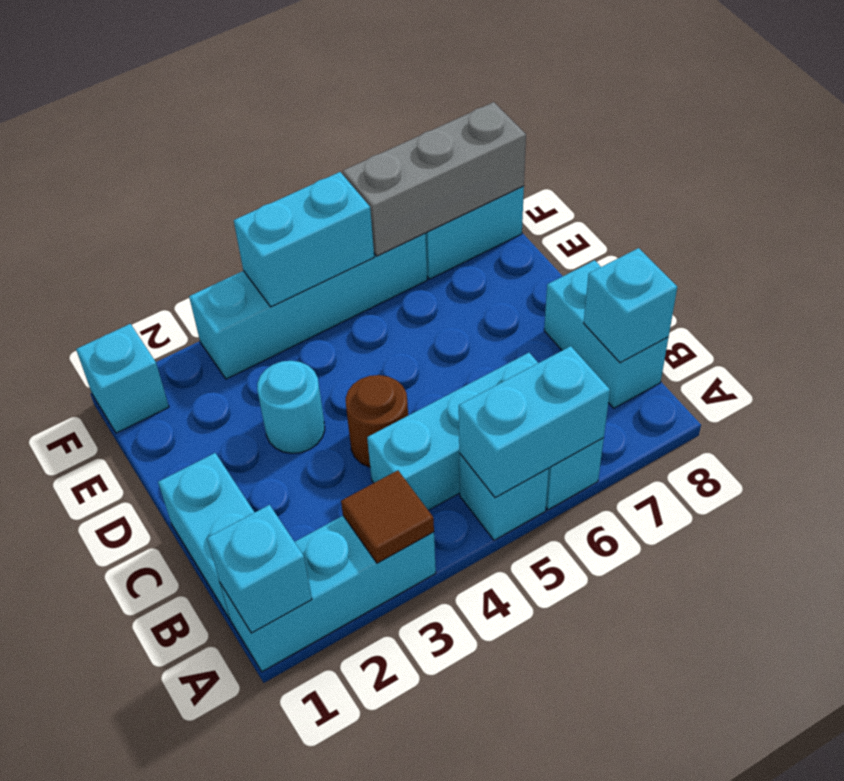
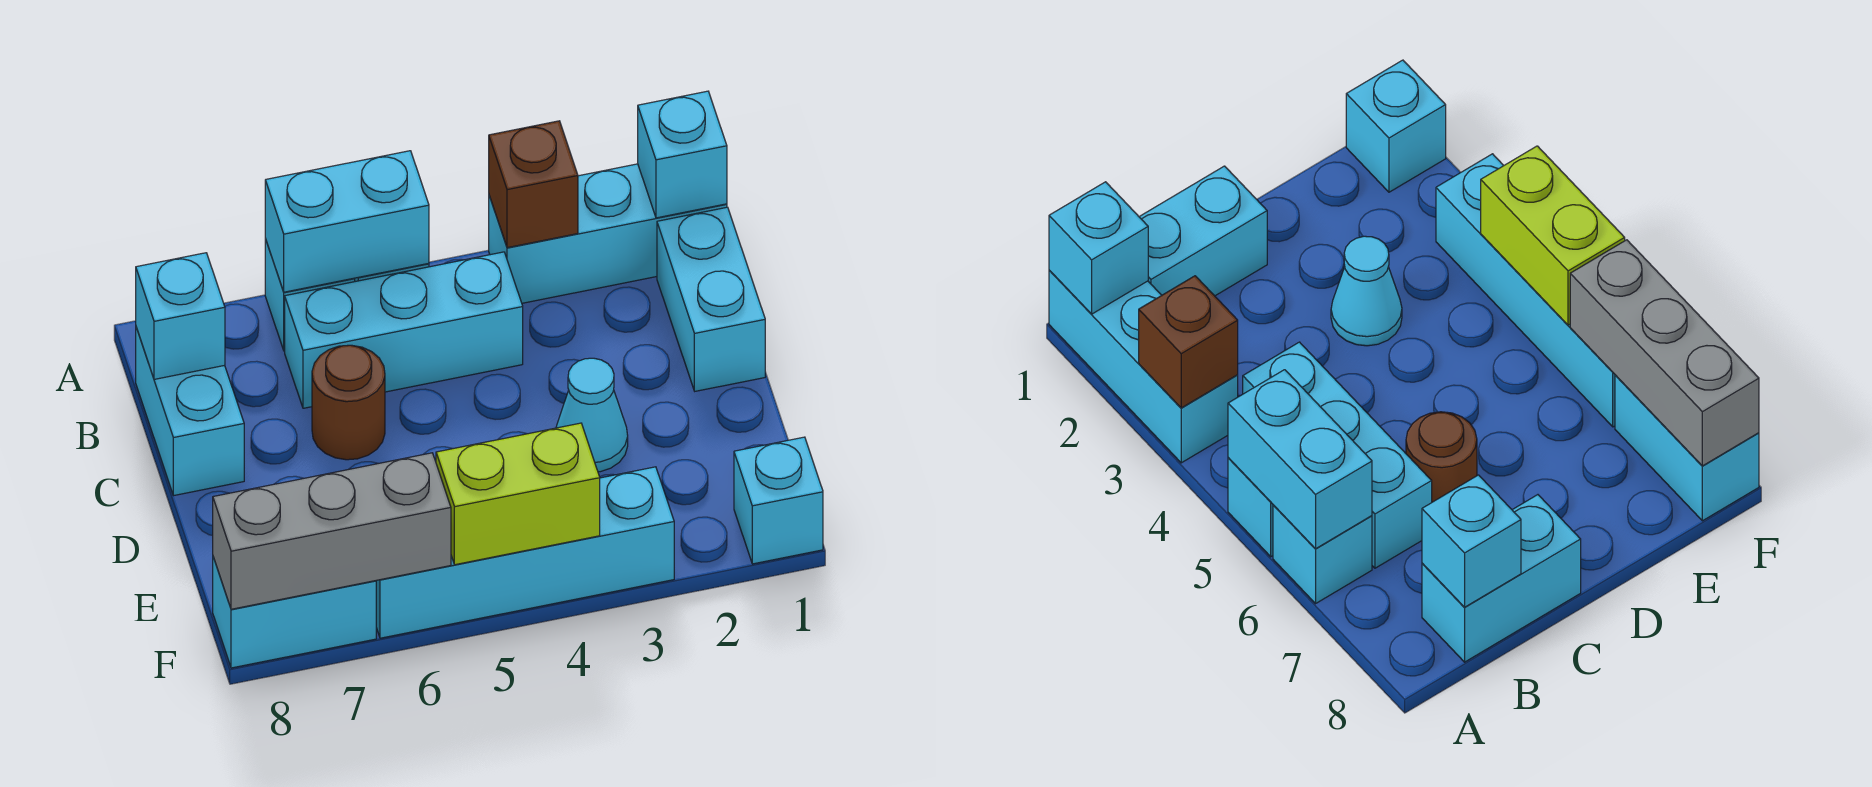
brown 1x1 tile [341,470,434,563] -> brown 1x1 brick [489,121,578,248]
brown 1x1 round brick [346,375,408,467] -> brown 1x1 round brick moved to [312,345,385,460]
cyan 1x1 round brick [257,361,325,453] -> cyan 1x1 cone [556,358,628,472]
cyan 1x2 brick [234,172,374,307] -> lime 1x2 brick [436,423,600,565]

